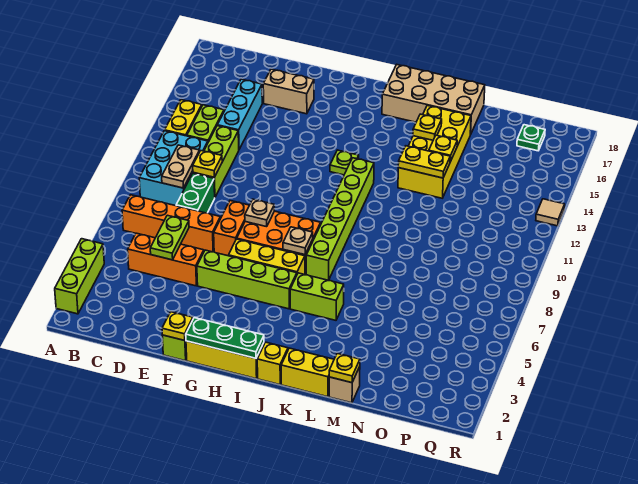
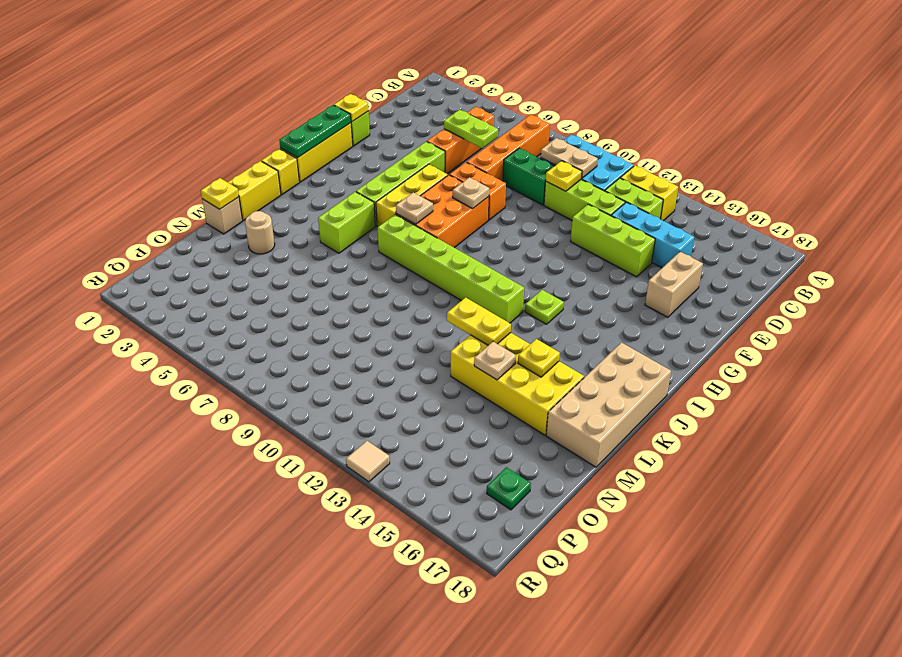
lime 1x3 brick [55,239,104,314] -> lime 1x3 brick moved to [571,204,655,277]
yellow 1x2 plate [398,146,450,178] -> yellow 1x2 plate turned to [447,297,511,345]
none -> tan 1x1 round brick [245,211,275,254]
yellow 1x1 plate [429,135,457,162] -> tan 1x1 plate [474,342,516,380]

